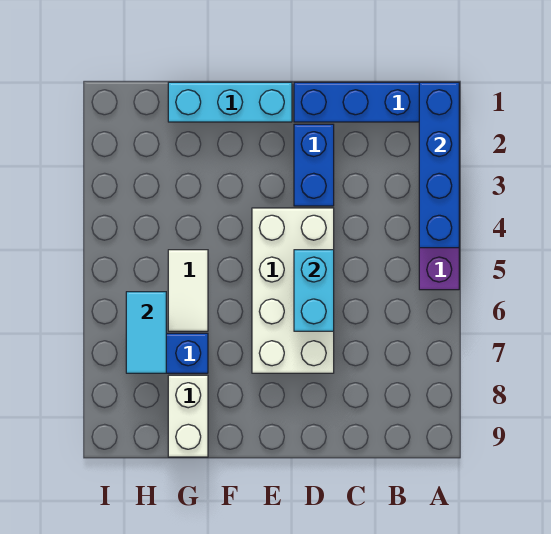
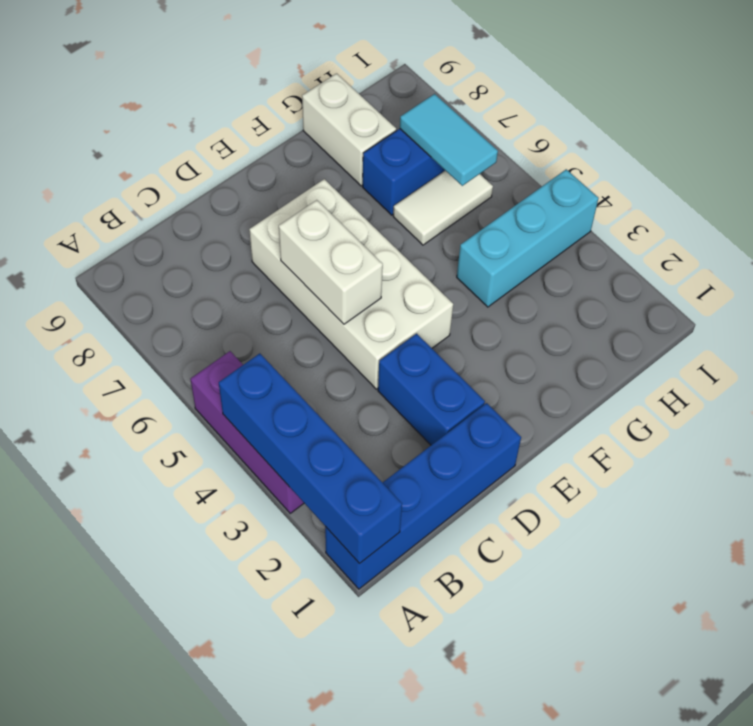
cyan 1x2 brick [294,250,334,331] -> white 1x2 brick [279,200,383,324]
cyan 1x3 brick [168,82,292,122] -> cyan 1x3 brick moved to [457,169,599,307]
white 1x2 tile [168,250,208,331] -> white 1x2 tile turned to [393,171,493,245]

